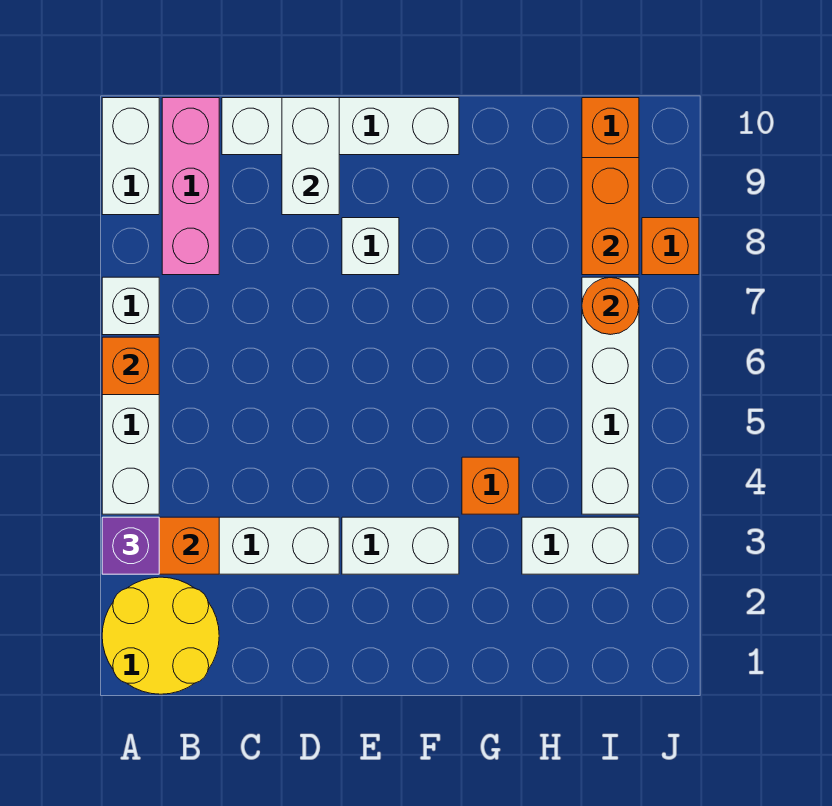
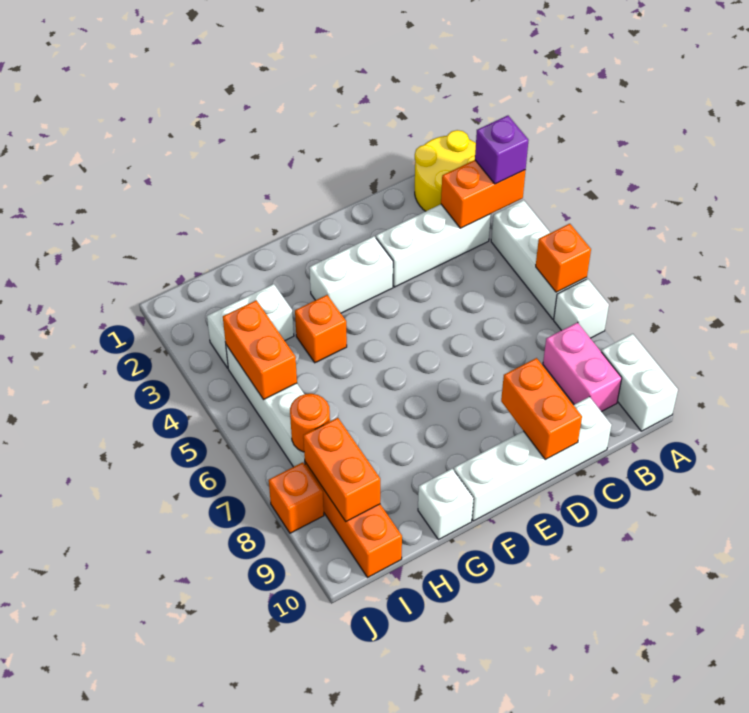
pink 1x3 brick [162,98,219,275] -> pink 1x2 brick [543,322,622,412]
white 1x2 brick [282,98,339,215] -> orange 1x2 brick [501,358,582,460]
white 1x1 brick [342,218,399,275] -> white 1x1 brick moved to [418,469,474,540]
none -> orange 1x2 brick [223,300,297,400]

